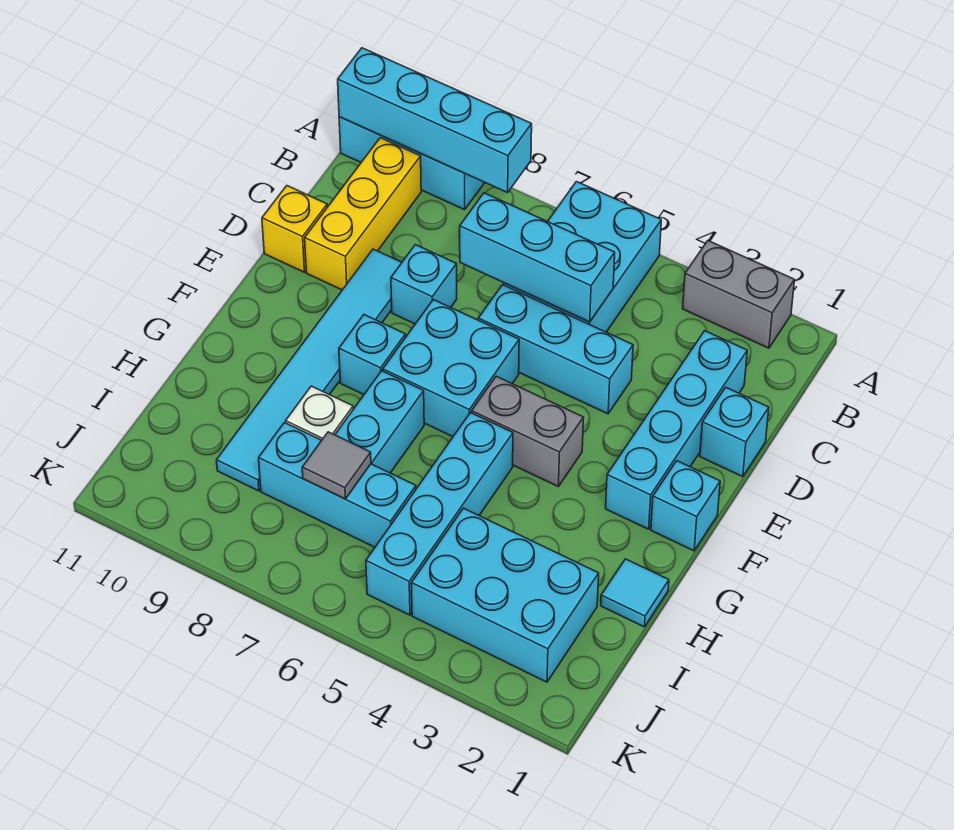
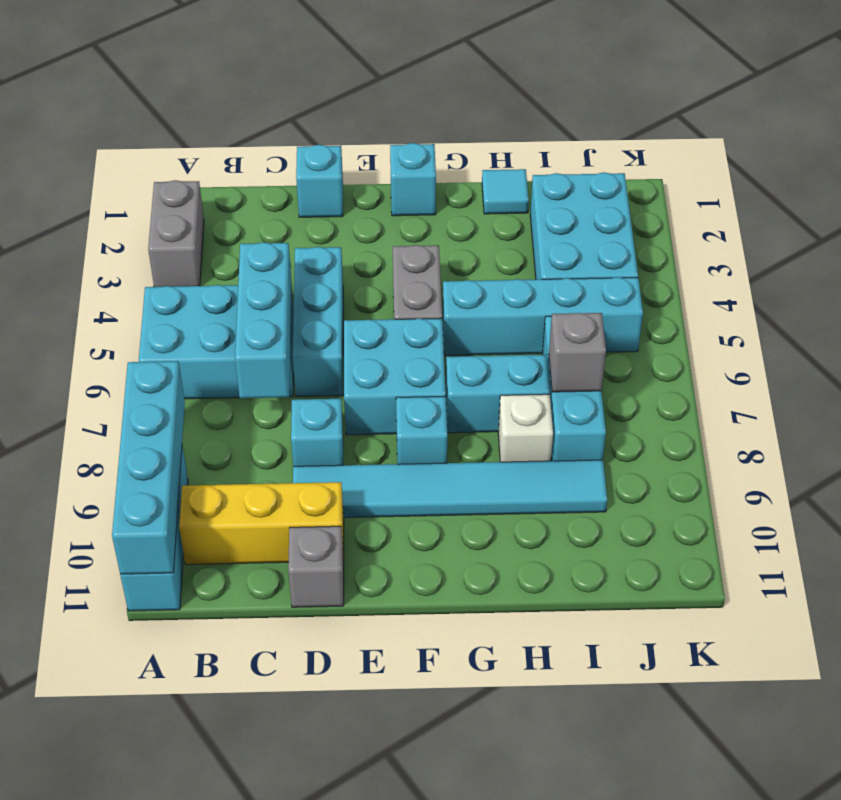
cyan 1x4 brick [606,331,747,529] -> none
yellow 1x1 brick [262,186,327,272] -> grey 1x1 brick [288,526,344,607]
grey 1x1 tile [302,432,371,499] -> grey 1x1 brick [549,313,606,392]

